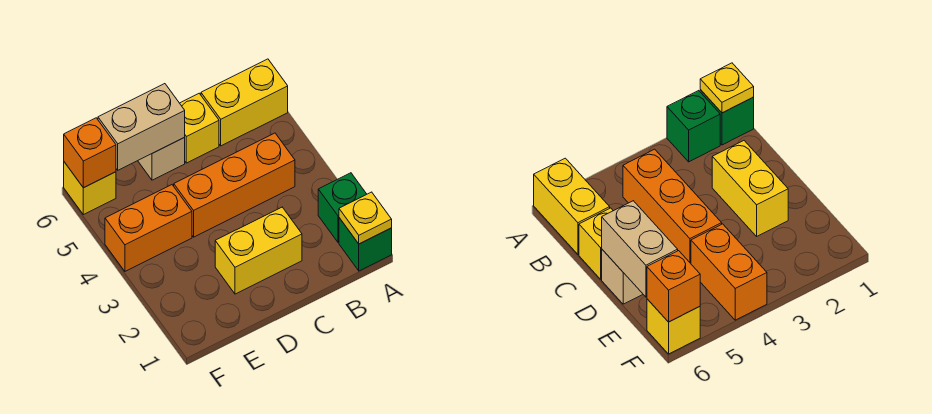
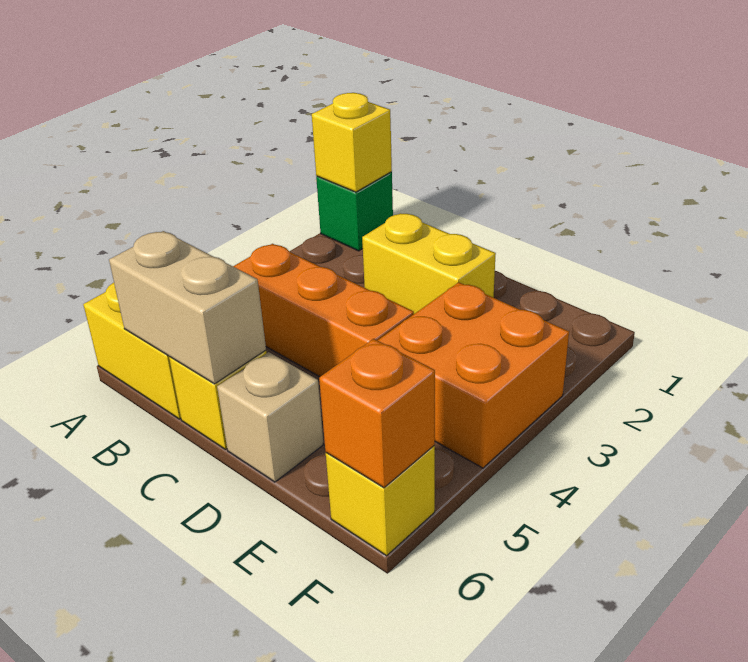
yellow 1x1 plate [339,192,392,244] -> yellow 1x1 brick [312,93,392,192]
green 1x1 brick [318,173,367,243] -> none
tan 1x2 brick [98,84,185,170] -> tan 1x2 brick moved to [109,231,266,384]
orange 1x2 brick [105,185,192,271] -> orange 2x2 brick [378,282,569,468]

